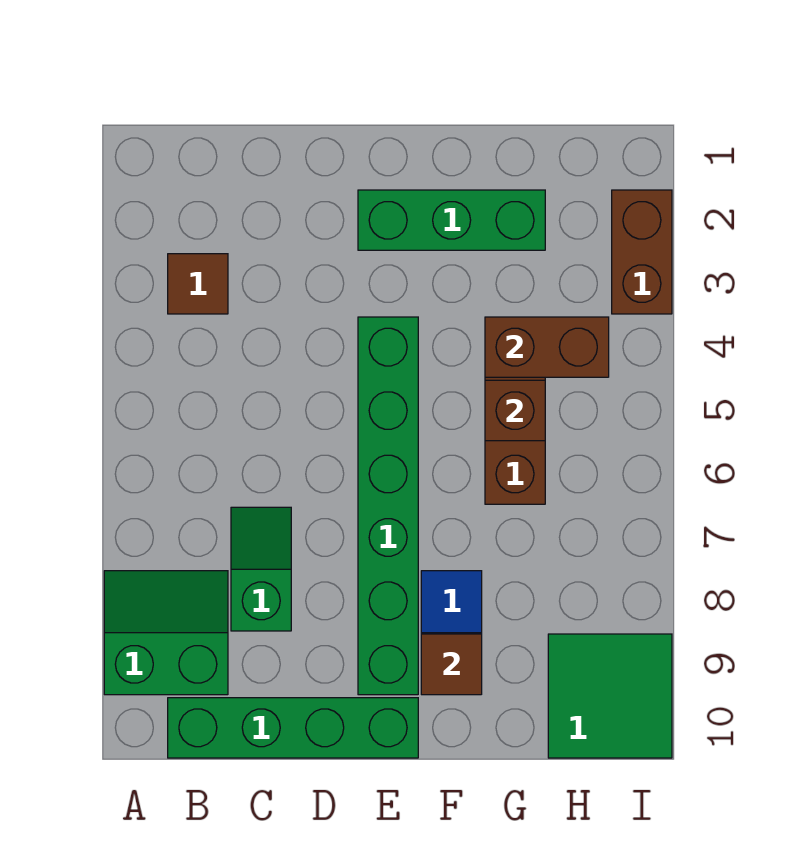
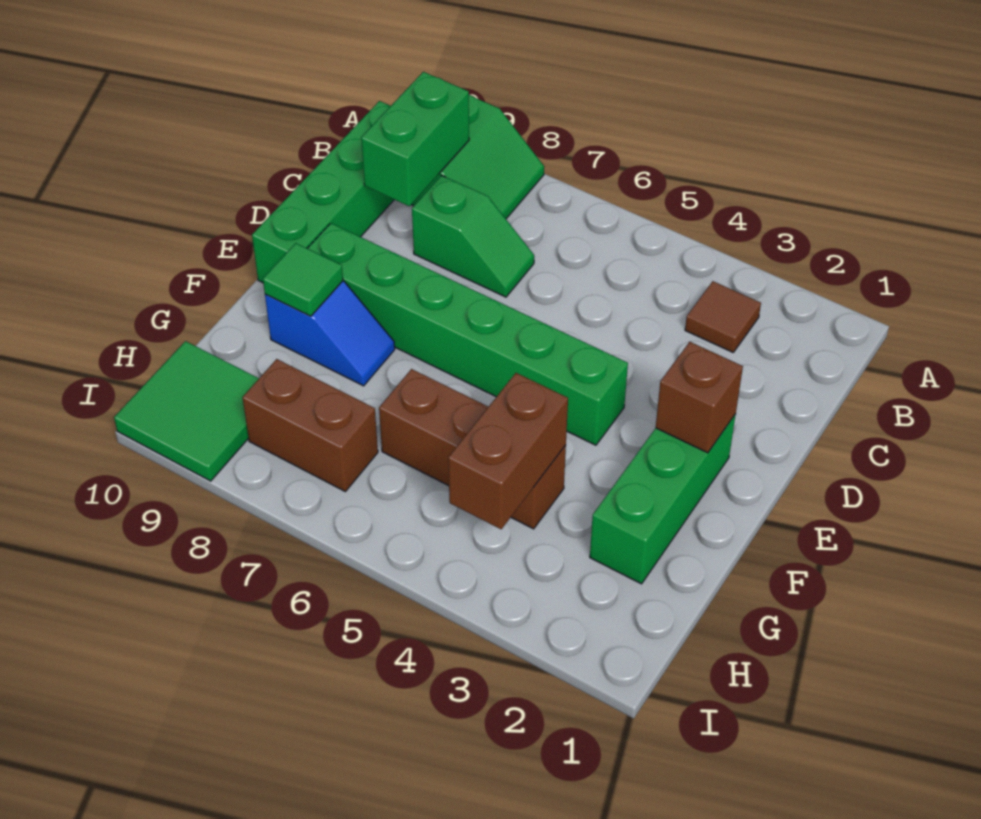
none -> green 1x2 brick [361,72,469,206]
brown 1x1 tile [421,634,482,695] -> green 1x1 tile [263,243,343,316]
brown 1x1 brick [485,380,545,441] -> brown 1x1 brick moved to [656,342,743,453]
brown 1x2 brick [612,190,672,314] -> brown 1x2 brick moved to [242,359,378,491]

